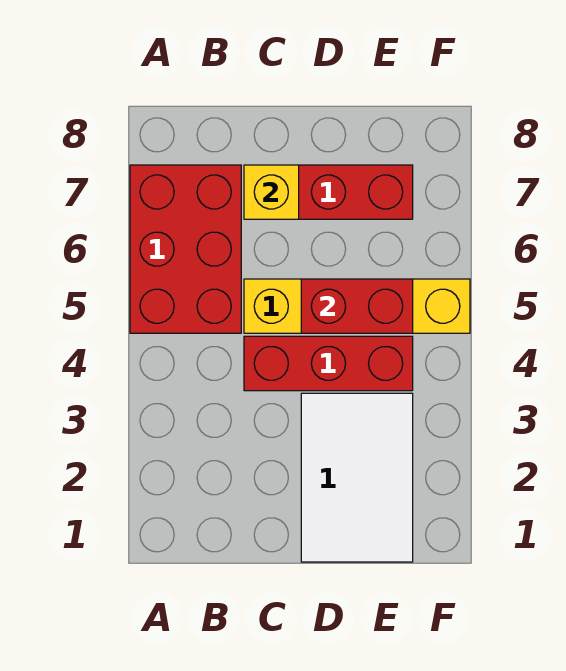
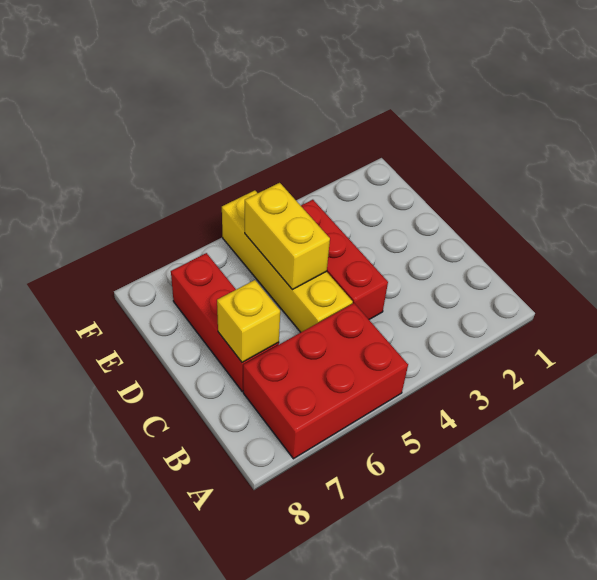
white 2x3 tile [301,393,413,562] -> none
red 1x2 brick [301,279,413,333] -> yellow 1x2 brick [245,183,330,290]

